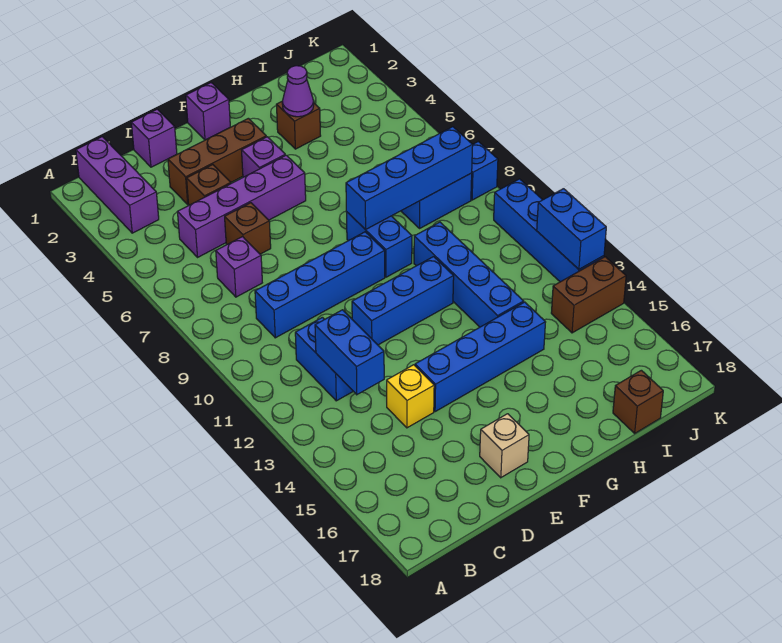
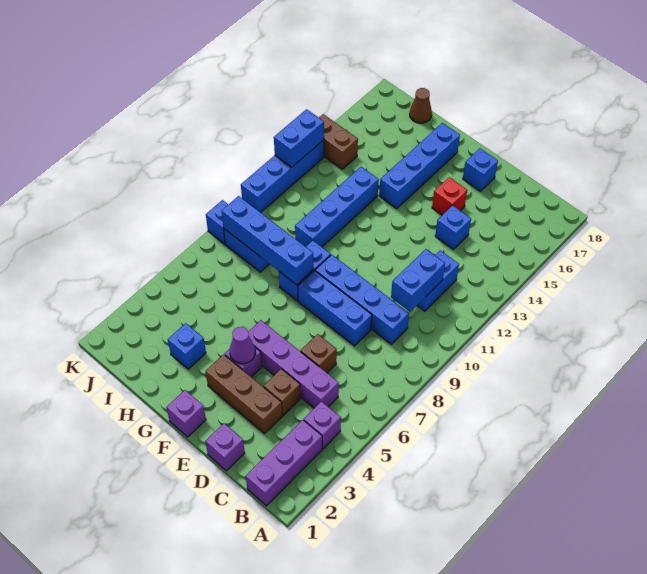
purple 1x1 brick [216,237,262,297] -> purple 1x1 brick moved to [304,401,341,449]
blue 1x2 brick [315,310,384,395] -> blue 1x2 brick moved to [391,249,445,312]
yellow 1x1 brick [387,365,434,428] -> blue 1x1 brick [435,205,471,250]
blue 1x3 brick [352,257,454,345] -> blue 1x3 brick moved to [298,271,372,346]
blue 1x4 brick [415,302,546,412] -> blue 1x4 brick turned to [379,123,460,208]
none -> red 1x1 brick [432,177,467,215]
tan 1x1 brick [480,414,529,478] -> blue 1x1 brick [463,148,498,191]
brown 1x1 brick [276,102,321,149] -> blue 1x1 brick [168,323,206,369]
purple 1x1 cone [282,66,314,117] -> purple 1x1 cone moved to [230,327,255,364]
brown 1x1 brick [613,370,663,433] -> brown 1x1 cone [410,88,432,123]

